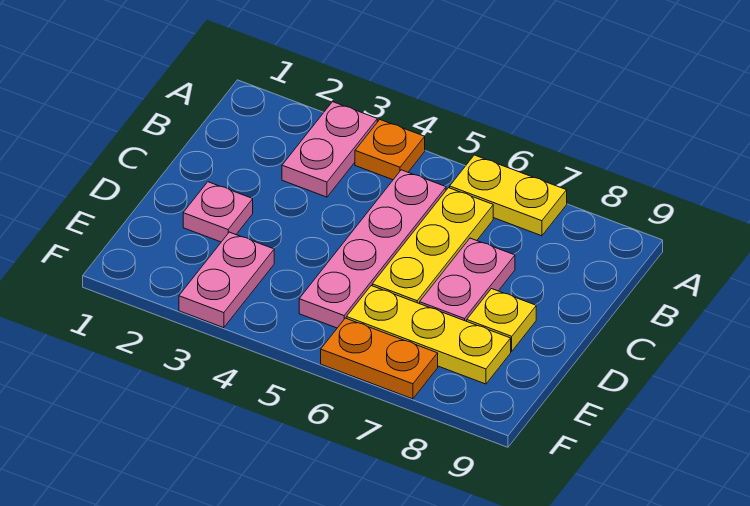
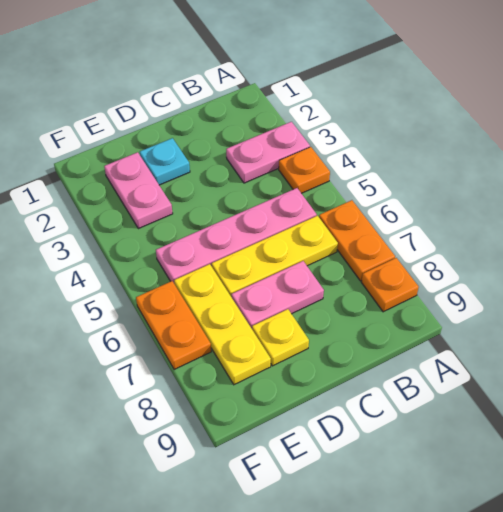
yellow 1x2 plate [450,155,567,236] -> orange 1x2 plate [319,200,395,281]
none -> orange 1x1 plate [361,258,419,312]
pink 1x1 plate [183,182,253,242] -> cyan 1x1 plate [140,138,190,185]
pink 1x2 plate [179,232,274,328] -> pink 1x2 plate turned to [104,152,173,229]

